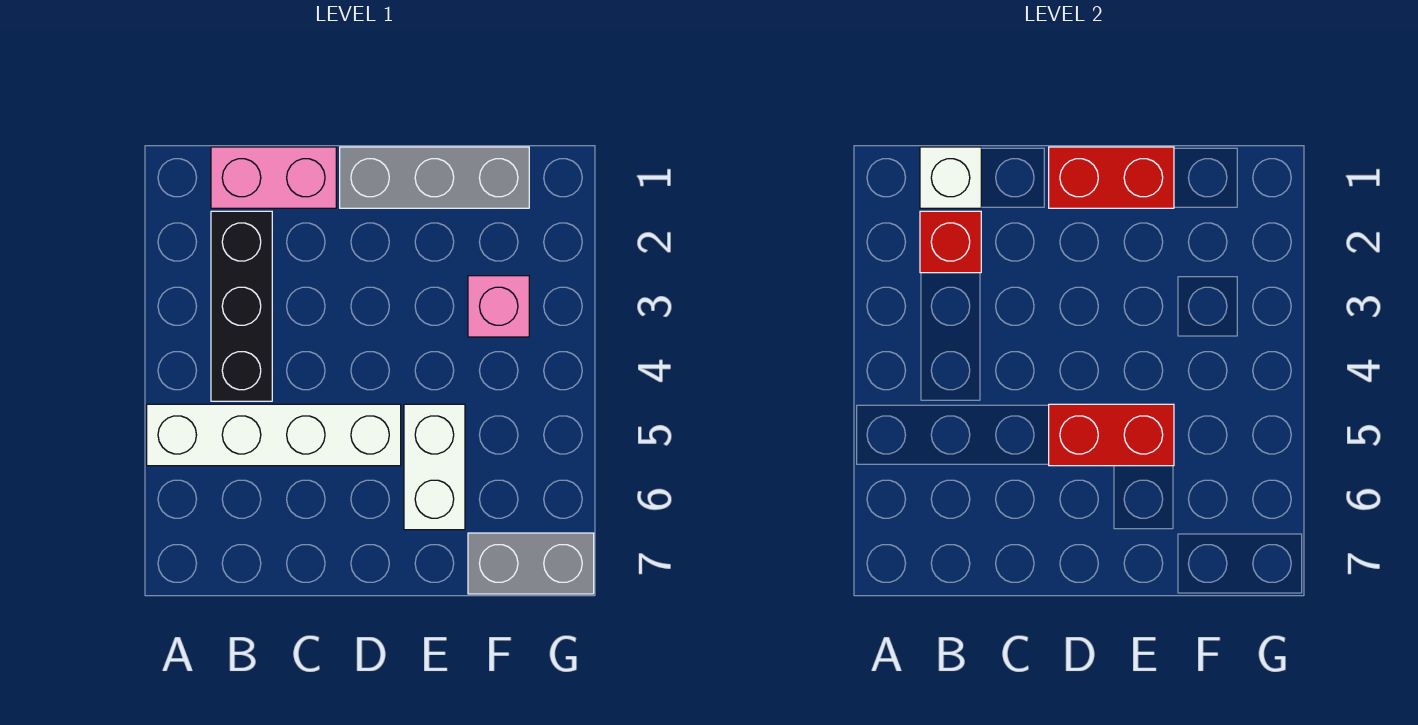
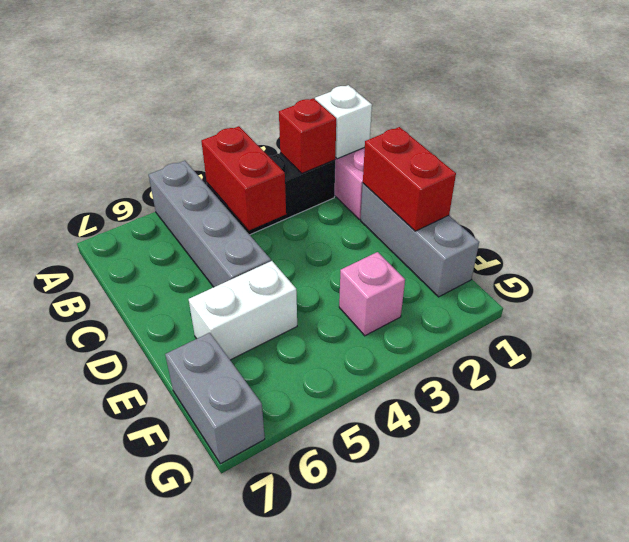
white 1x4 brick [147,404,401,466] -> grey 1x4 brick [149,161,271,287]
red 1x2 brick [1049,404,1174,466] -> red 1x2 brick moved to [201,126,286,230]

